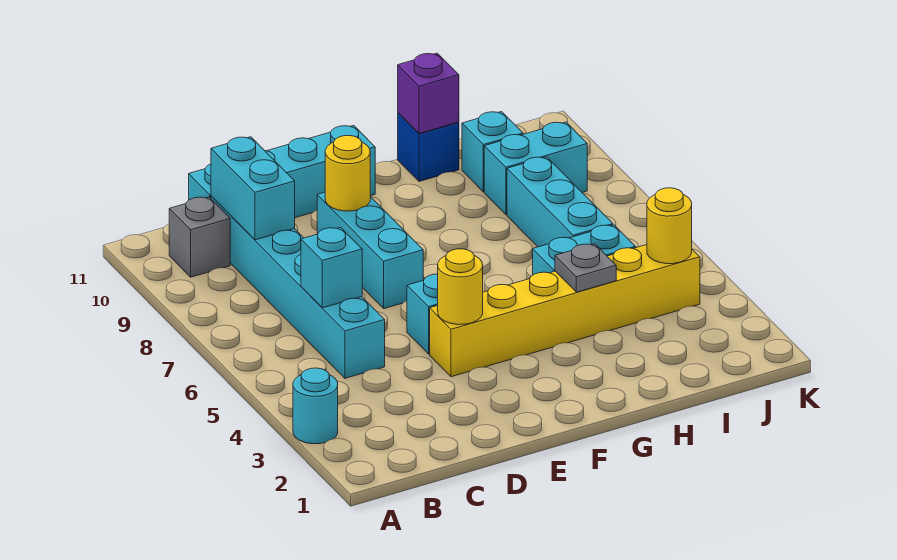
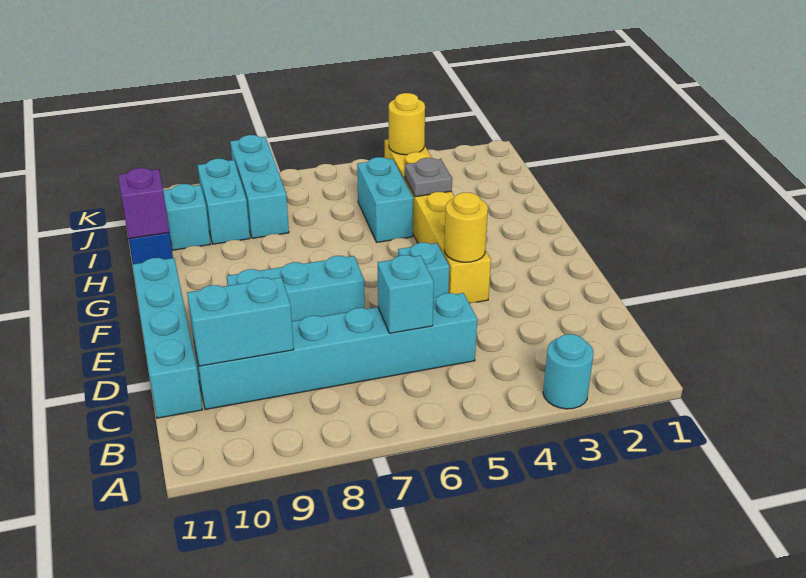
grey 1x1 brick [169,197,230,277] -> none
yellow 1x1 round brick [325,136,370,211] -> none
cyan 1x3 brick [507,157,613,247] -> cyan 1x3 brick turned to [230,135,289,238]

